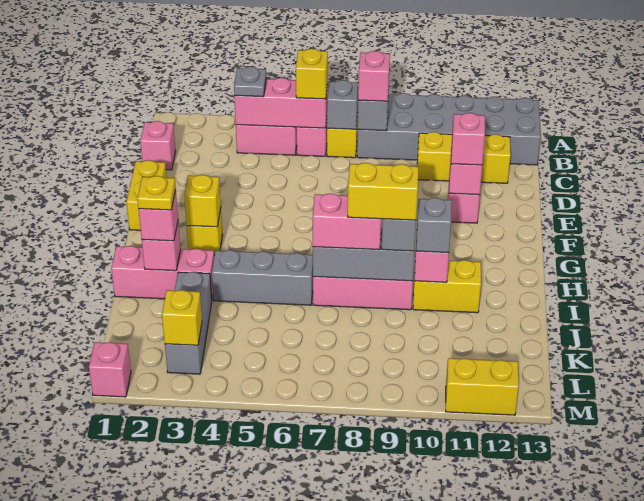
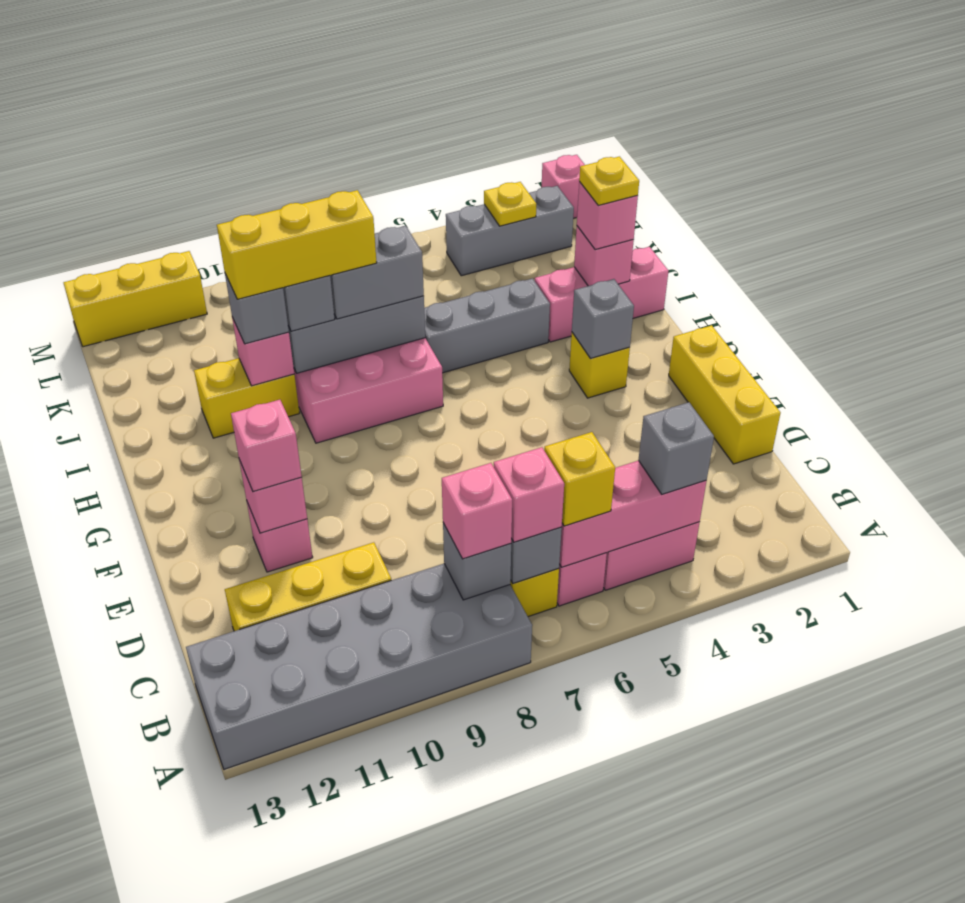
grey 1x1 plate [234,67,266,97] -> grey 1x1 brick [638,402,714,494]
pink 1x1 brick [140,121,176,170] -> pink 1x1 brick moved to [494,447,564,542]
yellow 1x2 brick [127,160,167,230] -> yellow 1x3 brick [669,325,780,464]
yellow 1x1 brick [184,175,221,227] -> grey 1x1 brick [572,279,634,358]
pink 1x2 brick [313,193,381,250] -> grey 1x2 brick [330,226,424,319]
yellow 1x2 brick [348,163,418,220] -> yellow 1x3 brick [217,190,377,299]
grey 1x3 brick [165,272,212,374] -> grey 1x3 brick turned to [446,186,574,276]
yellow 1x1 brick [162,290,202,345] -> yellow 1x1 plate [484,182,536,226]
yellow 1x2 brick [446,358,519,415] -> yellow 1x3 brick [64,251,207,347]

